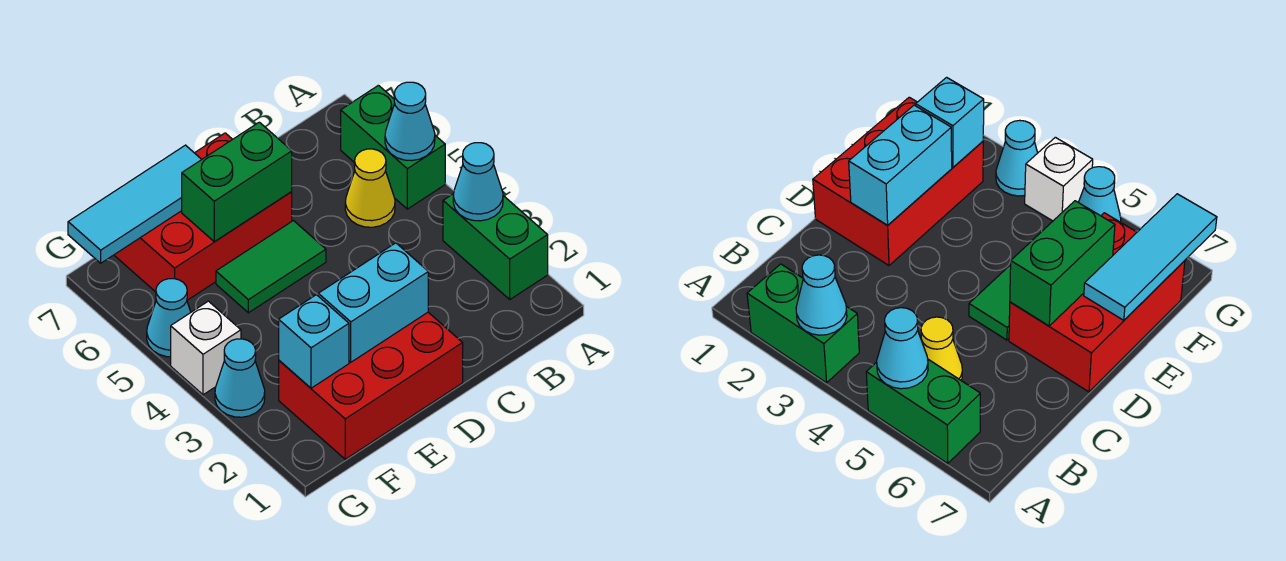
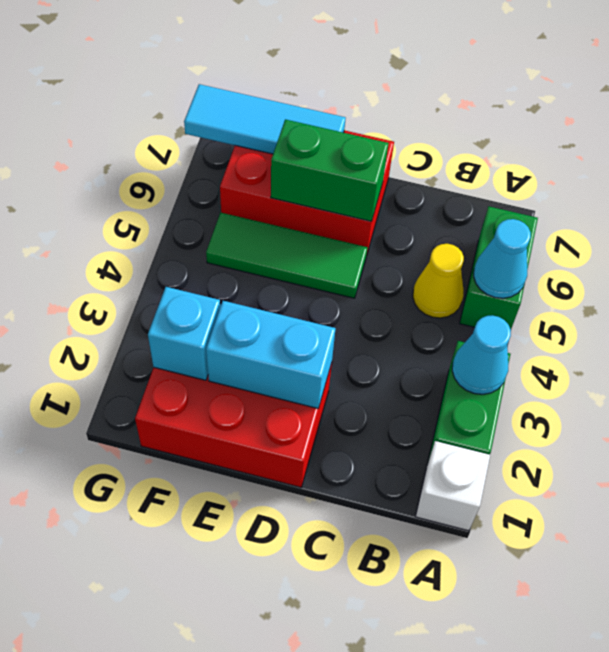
green 1x2 tile [216,221,326,313] -> green 1x3 tile [206,213,368,298]
cyan 1x1 cone [215,339,265,417] -> none
white 1x1 brick [171,301,241,395] -> white 1x1 brick moved to [415,441,490,531]
cyan 1x1 cone [147,279,191,357] -> none

